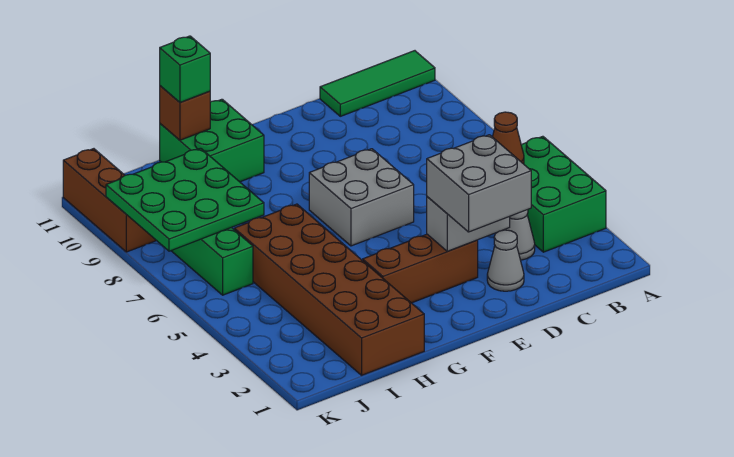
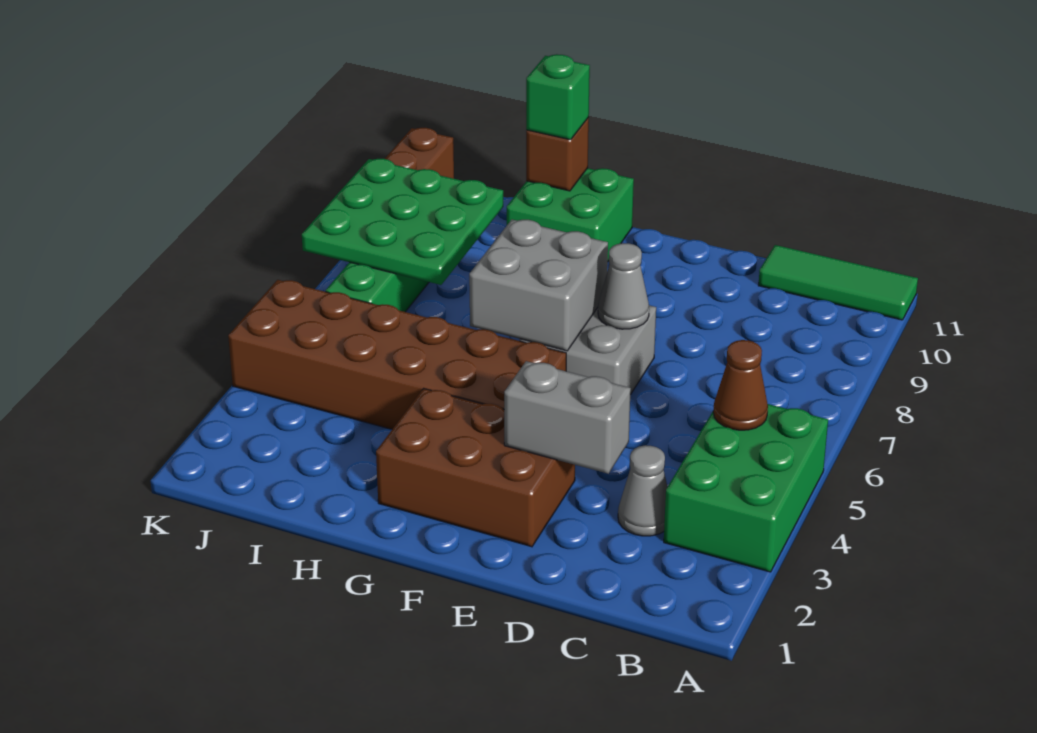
grey 1x1 cone [487,230,524,291] -> grey 1x1 cone moved to [598,243,649,329]
grey 2x2 brick [427,135,531,232] -> grey 2x2 brick moved to [469,220,608,351]
brown 1x3 brick [363,234,478,303] -> brown 2x3 brick [376,388,575,547]
brown 2x6 brick [234,204,424,375] -> brown 2x6 brick turned to [228,280,566,429]

